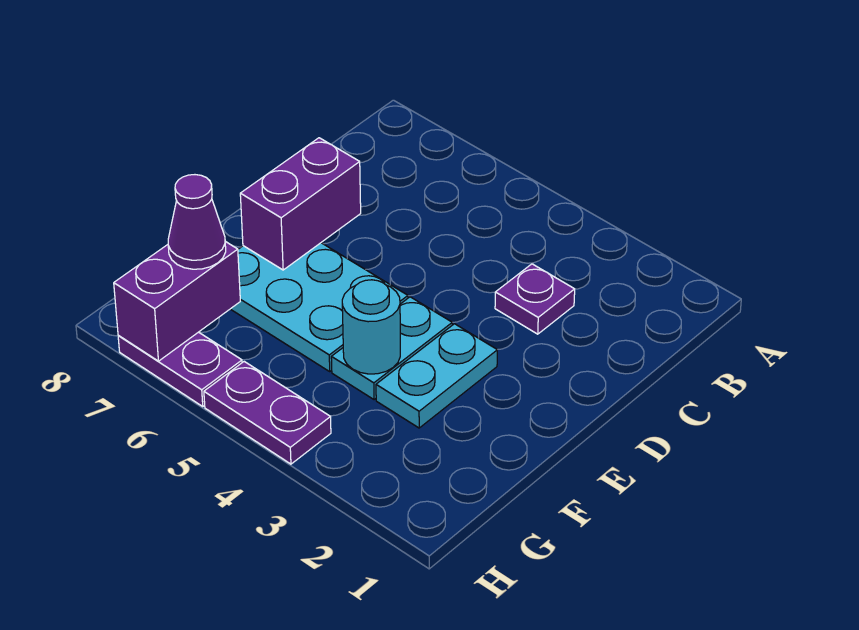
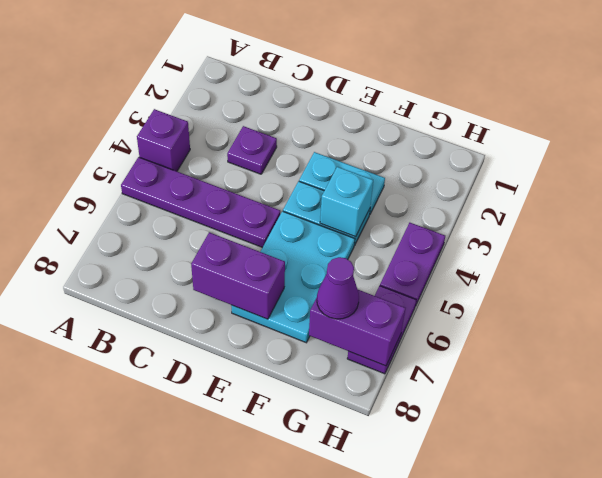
none -> purple 1x1 brick [137,109,190,171]
none -> purple 1x4 plate [121,157,280,247]
cyan 1x1 round brick [342,280,400,374] -> cyan 1x1 brick [320,167,373,237]

